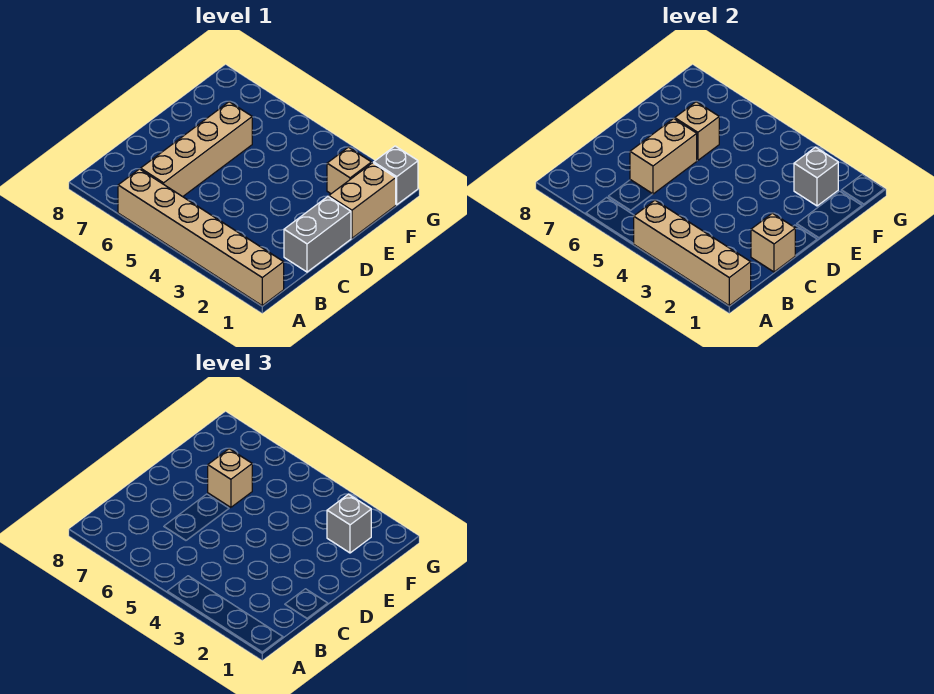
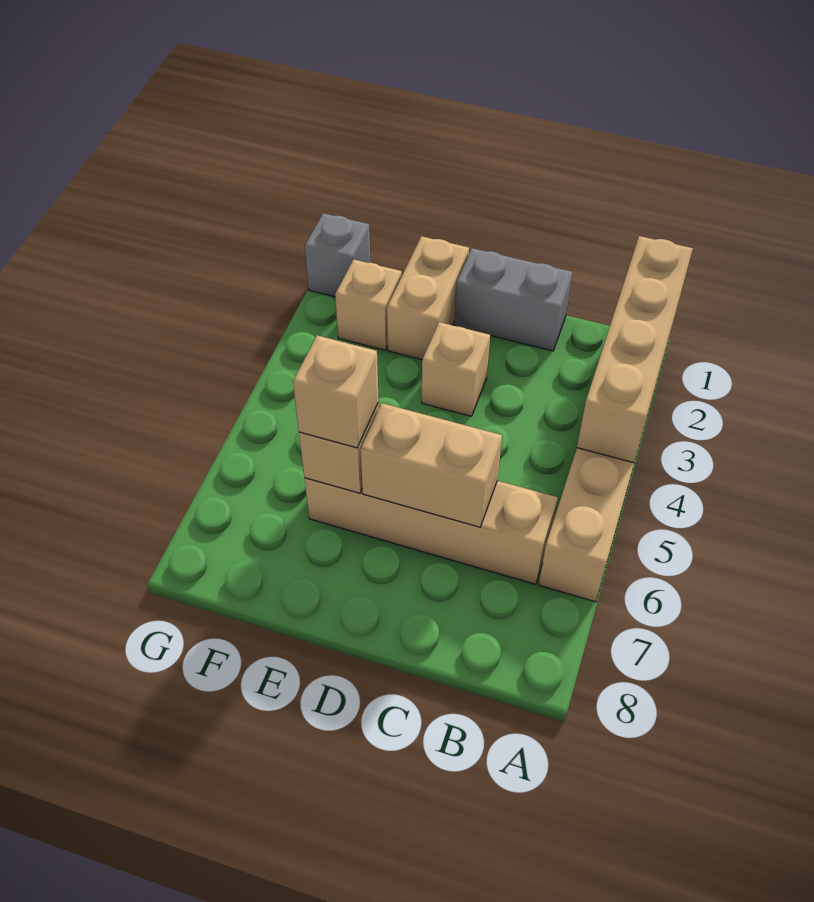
tan 1x1 brick [751,213,795,272] -> tan 1x1 brick moved to [422,322,490,416]
tan 1x2 brick [329,163,396,238] -> tan 1x2 brick turned to [387,236,469,360]
grey 1x1 brick [794,147,838,206] -> none
grey 1x1 brick [327,494,371,553] -> none

